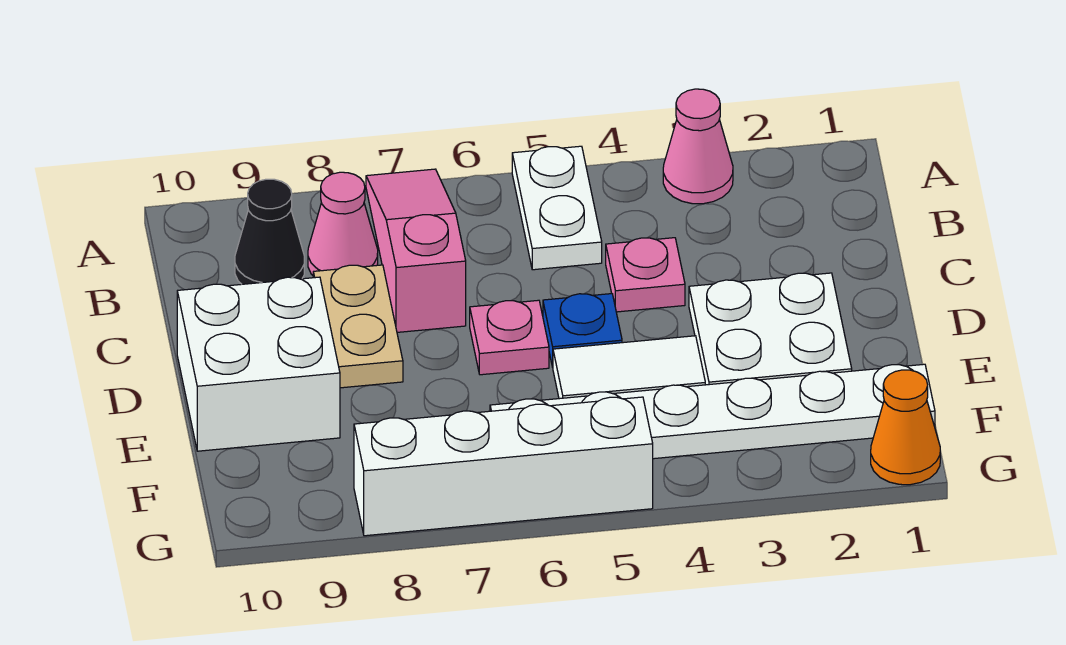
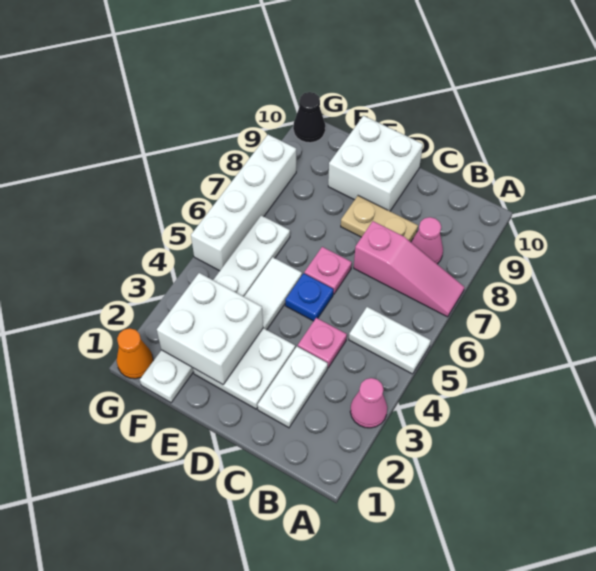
black 1x1 cone [235,179,304,284] -> black 1x1 cone moved to [293,92,325,143]
none -> white 1x2 plate [258,346,328,428]
none -> white 2x2 brick [157,273,263,385]

